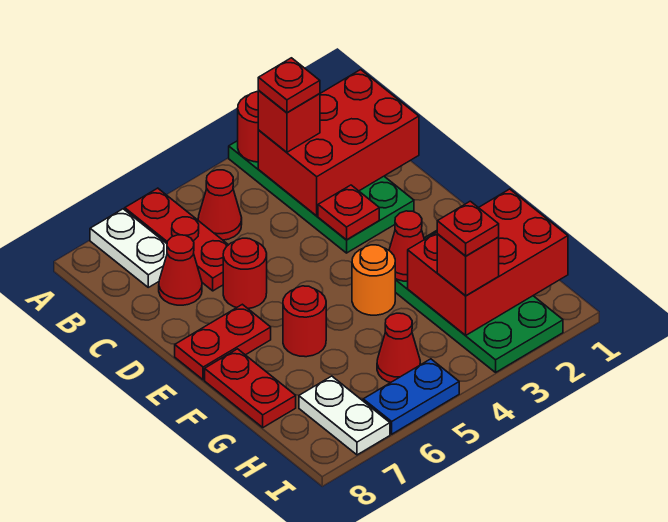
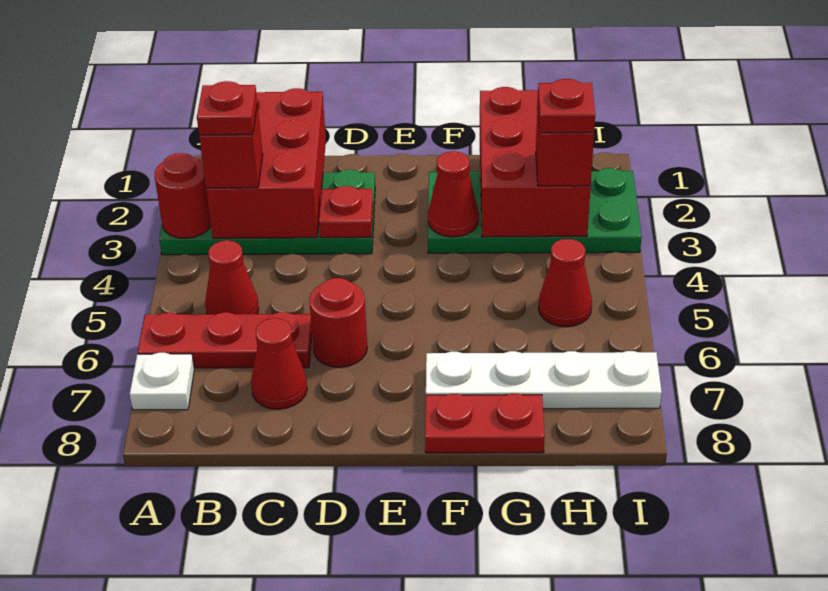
white 1x2 plate [90,209,167,287] -> white 1x1 plate [130,353,194,410]
red 1x2 plate [175,304,271,380] -> none
orange 1x1 round brick [352,245,395,315] -> none
red 1x1 round brick [283,286,326,357] -> none
white 1x2 plate [299,376,390,455] -> white 1x4 plate [426,351,662,409]
blue 1x2 plate [363,359,459,434] -> none

